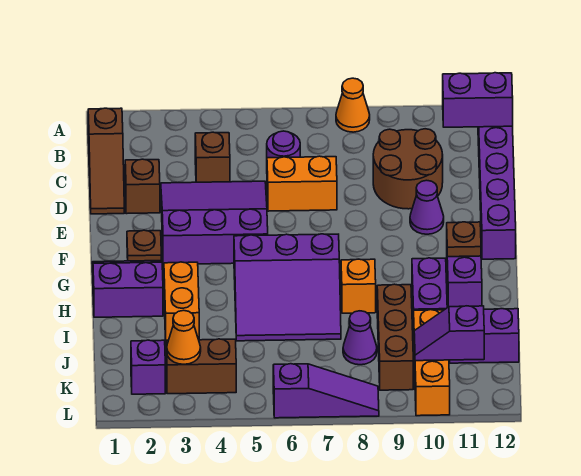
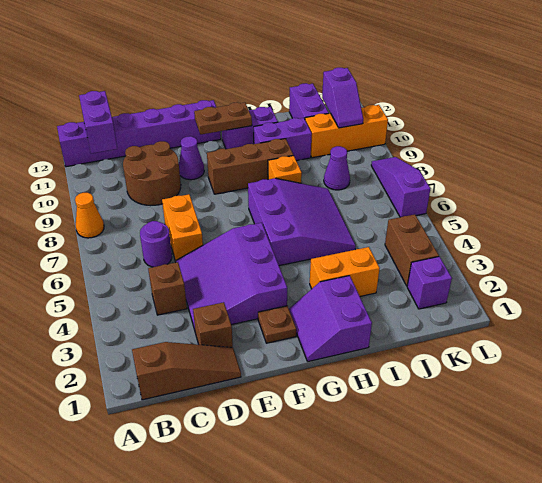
brown 1x1 plate [447,222,481,257] -> brown 1x2 plate [194,102,252,134]
brown 1x3 brick [377,284,413,390] -> brown 1x3 brick moved to [207,139,293,194]
orange 1x1 cone [167,310,201,364] -> none

